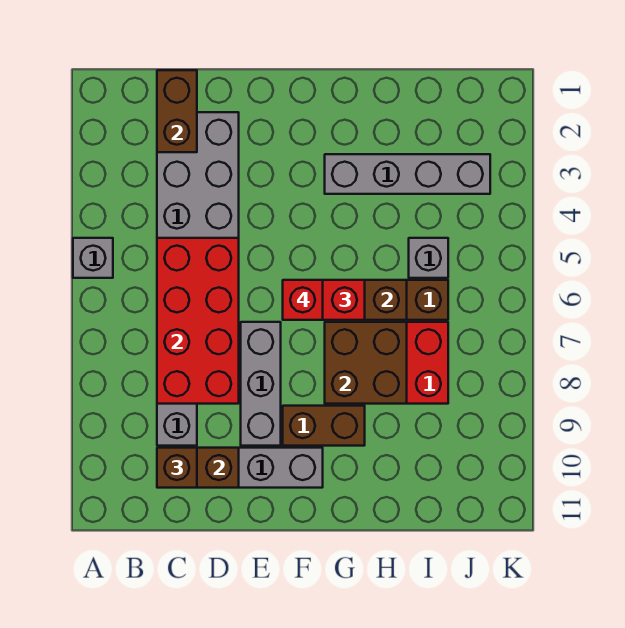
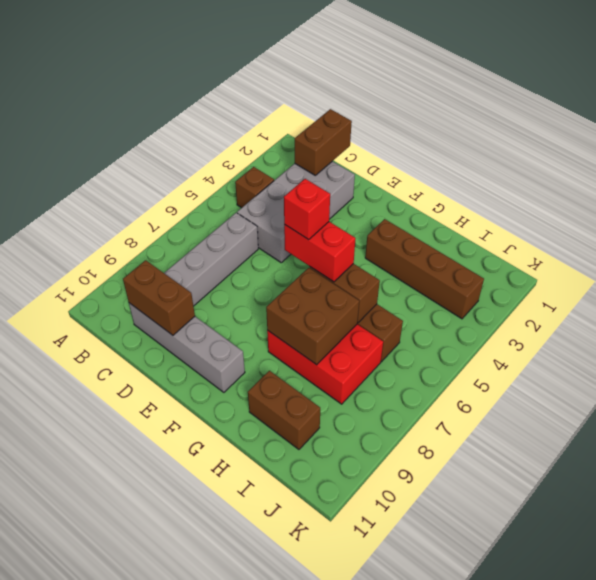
grey 1x1 brick [73,238,113,278] -> none
red 2x4 brick [157,238,239,404] -> none
brown 1x1 brick [157,448,197,488] -> brown 1x1 brick moved to [235,167,274,208]
grey 1x3 brick [241,322,281,446] -> none
brown 1x2 brick [283,406,365,446] -> brown 1x2 brick moved to [248,371,320,449]
grey 1x4 brick [325,154,490,194] -> brown 1x4 brick [365,219,484,319]
grey 1x1 brick [409,238,448,278] -> none

